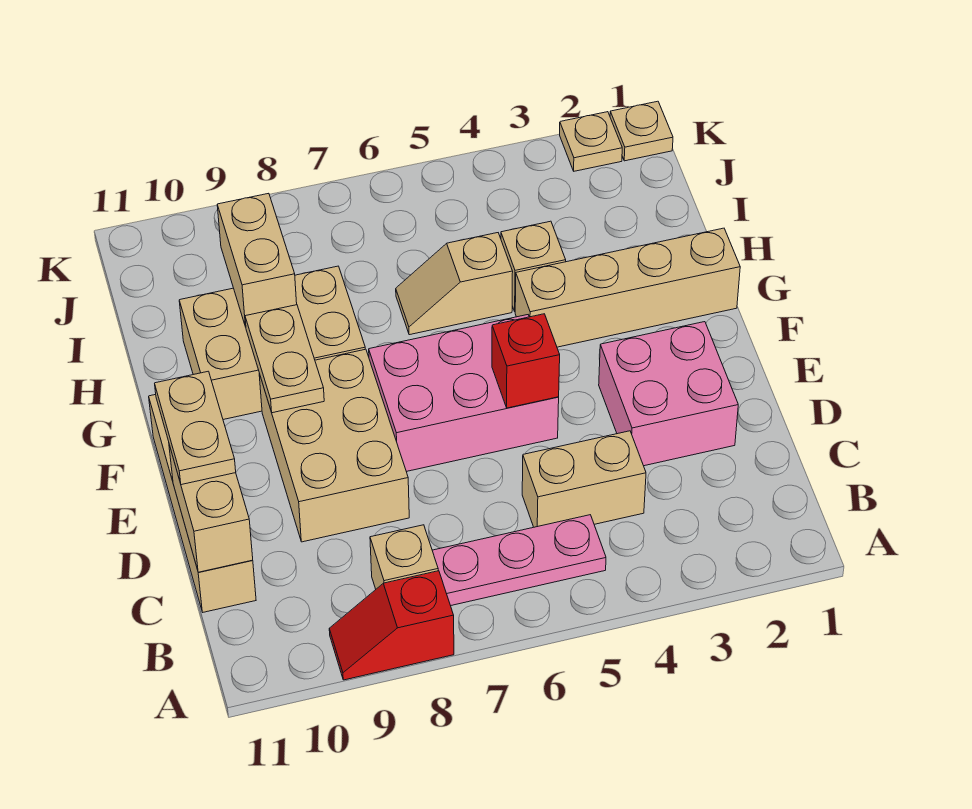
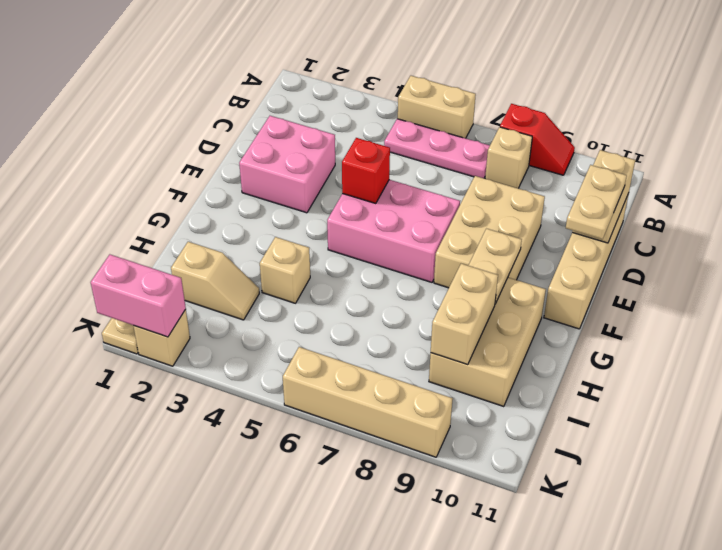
tan 1x2 brick [522,431,646,527] -> tan 1x2 brick moved to [398,76,476,138]
tan 1x4 brick [515,228,740,347] -> tan 1x4 brick moved to [283,347,453,457]
tan 2x3 brick [179,266,365,420] -> tan 2x3 brick turned to [429,278,546,406]
tan 1x2 slope [396,233,513,335] -> tan 1x2 slope moved to [171,242,259,320]
none -> pink 1x2 brick [91,255,186,337]
tan 1x1 plate [560,112,622,171] -> tan 1x1 brick [133,309,190,366]

